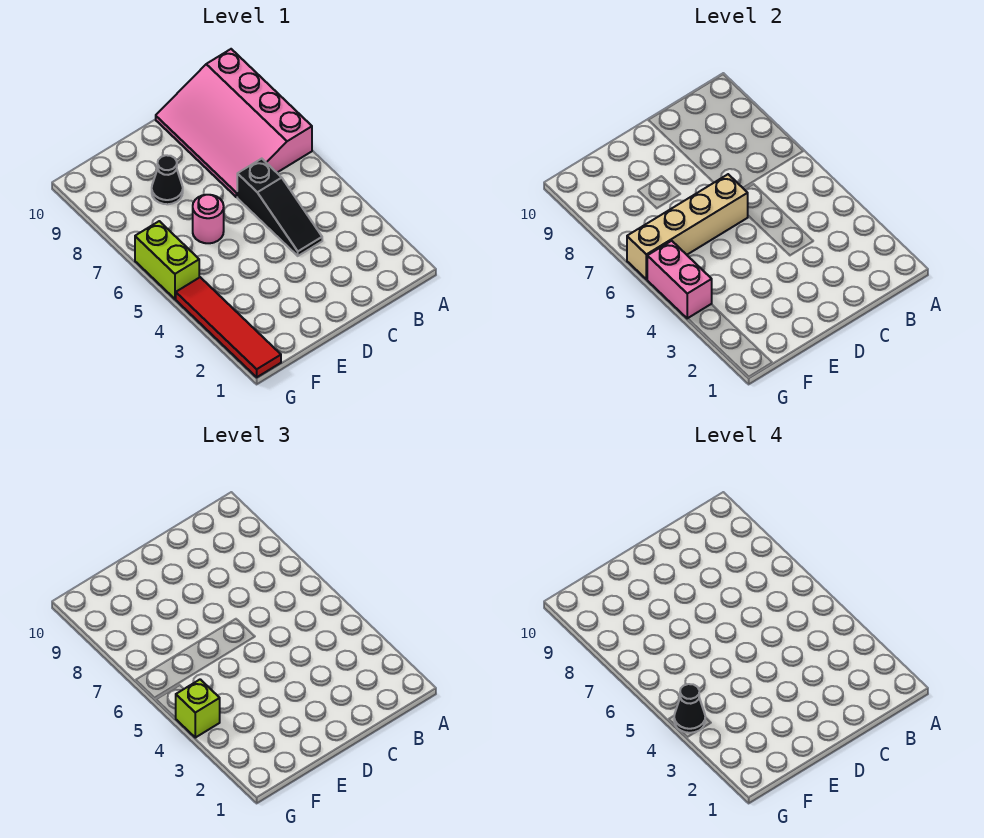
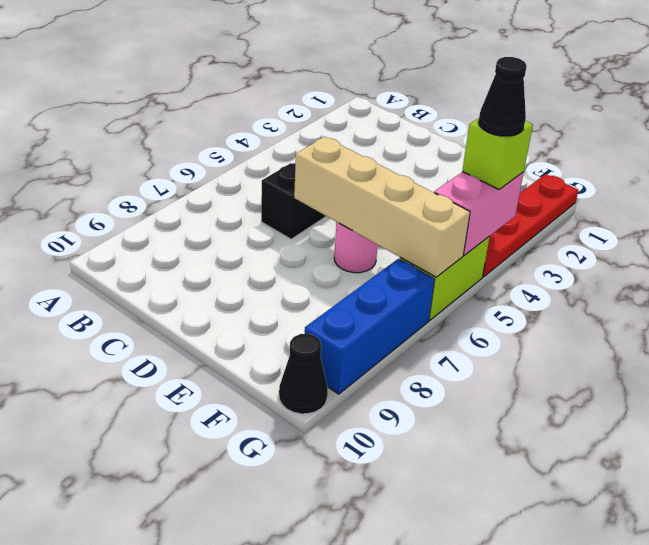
pink 3x4 slope [156,49,312,197] -> none
black 1x1 cone [152,155,183,204] -> black 1x1 cone moved to [279,334,328,414]
red 1x4 tile [176,277,281,377] -> red 1x4 plate [483,174,578,277]
none -> blue 1x3 brick [305,259,435,394]

